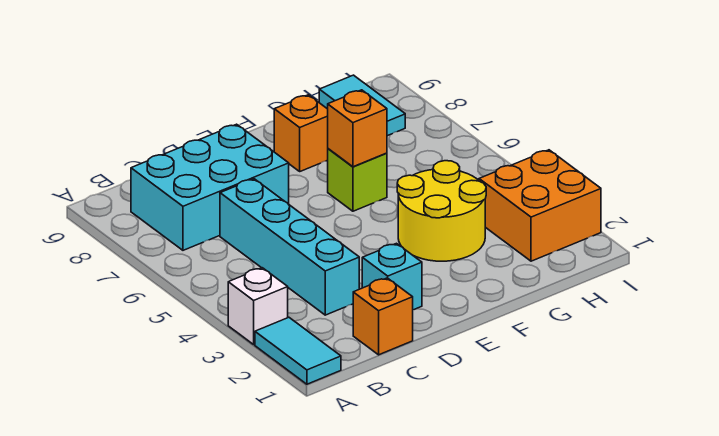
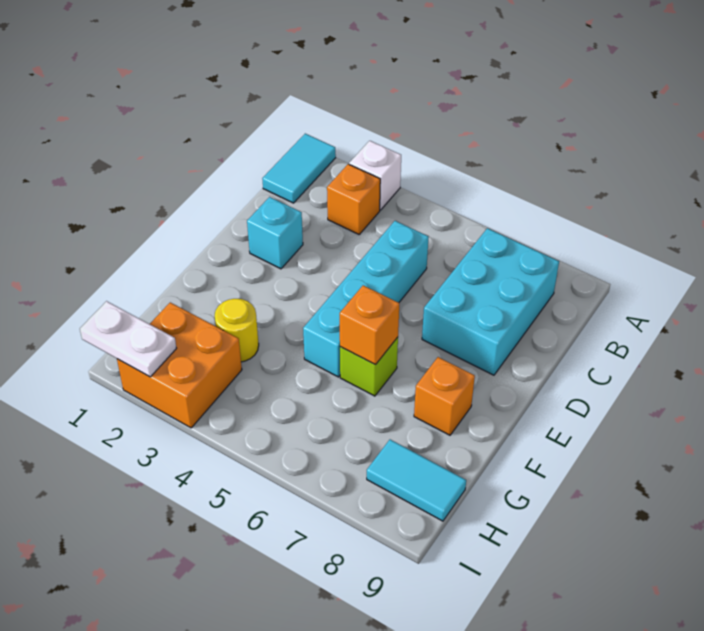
cyan 1x2 tile [255,317,341,384] -> cyan 1x2 tile turned to [262,134,336,203]
orange 1x1 brick [353,278,413,355] -> orange 1x1 brick moved to [327,164,380,234]
cyan 1x4 brick [220,179,359,315] -> cyan 1x4 brick turned to [303,221,429,377]
yellow 2x2 round brick [397,161,486,261] -> yellow 1x1 round brick [215,299,259,362]
none -> white 1x2 plate [80,301,177,377]

